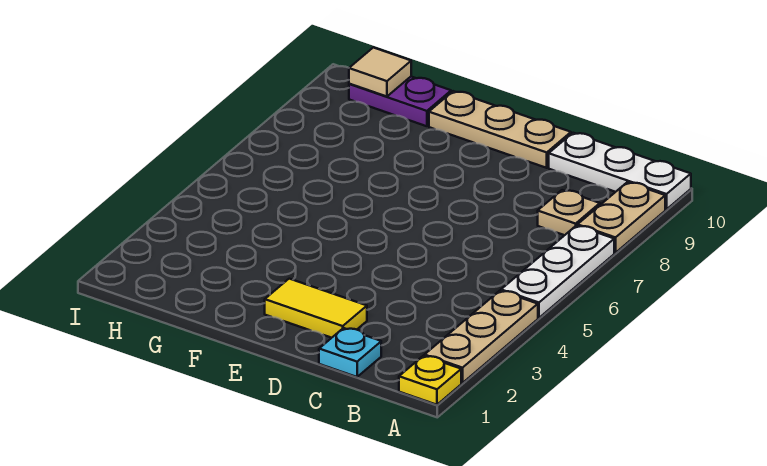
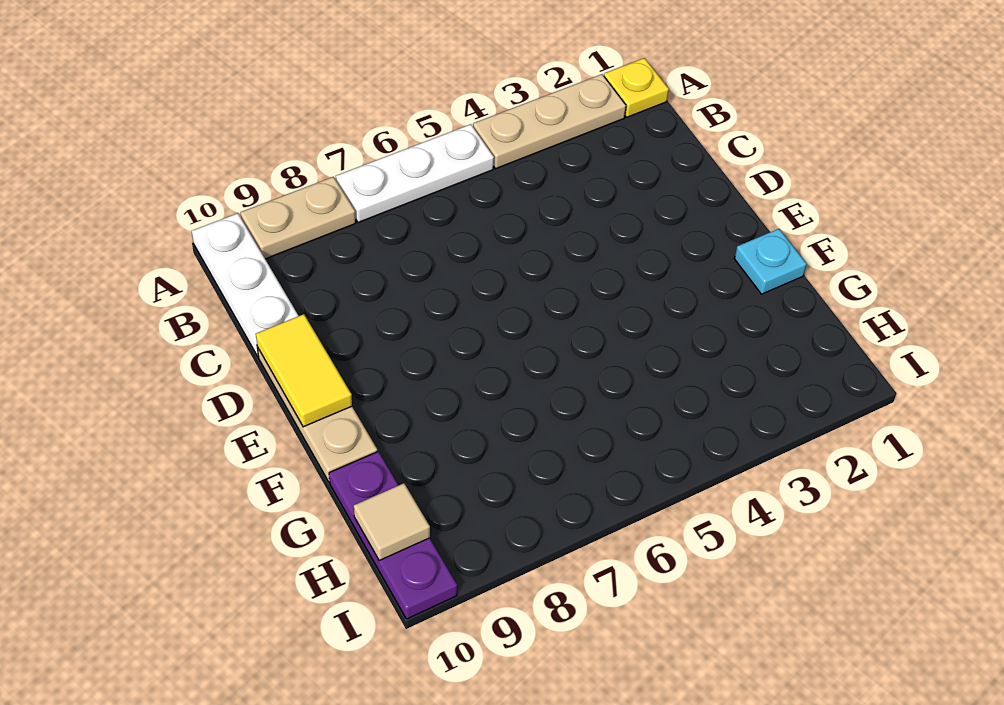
tan 1x1 plate [538,190,600,235] -> none
cyan 1x1 plate [319,328,381,377] -> cyan 1x1 plate moved to [734,229,807,294]
yellow 1x2 tile [265,279,367,338] -> yellow 1x2 tile moved to [256,314,352,427]
purple 1x2 plate [349,77,451,126] -> purple 1x3 plate [329,451,457,619]

